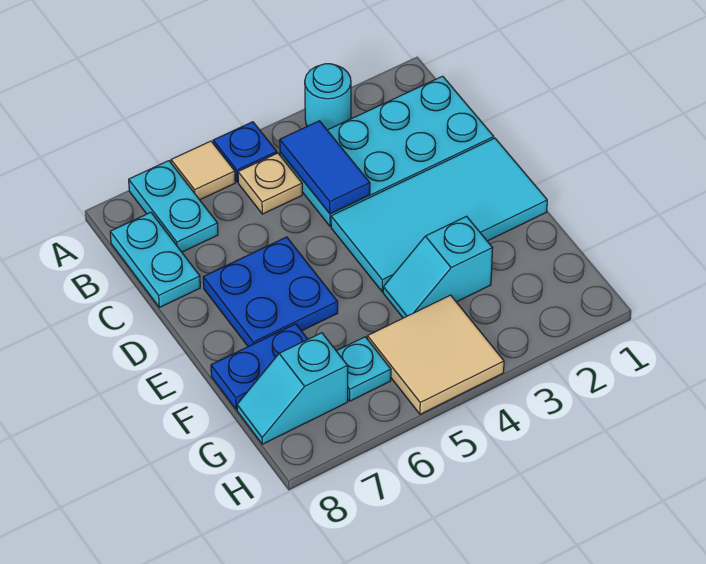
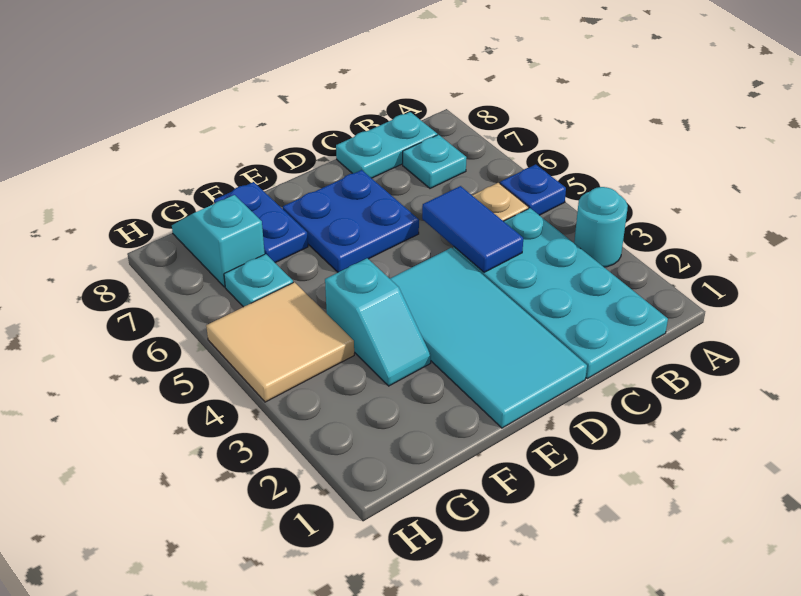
tan 1x1 tile [171,141,235,200] -> none
cyan 1x2 plate [129,161,218,252] -> cyan 1x1 plate [403,135,466,188]
blue 1x2 tile [280,121,370,214] -> blue 1x2 tile turned to [422,186,523,272]
cyan 1x2 slope [383,216,493,318] -> cyan 1x2 slope turned to [325,258,431,386]

